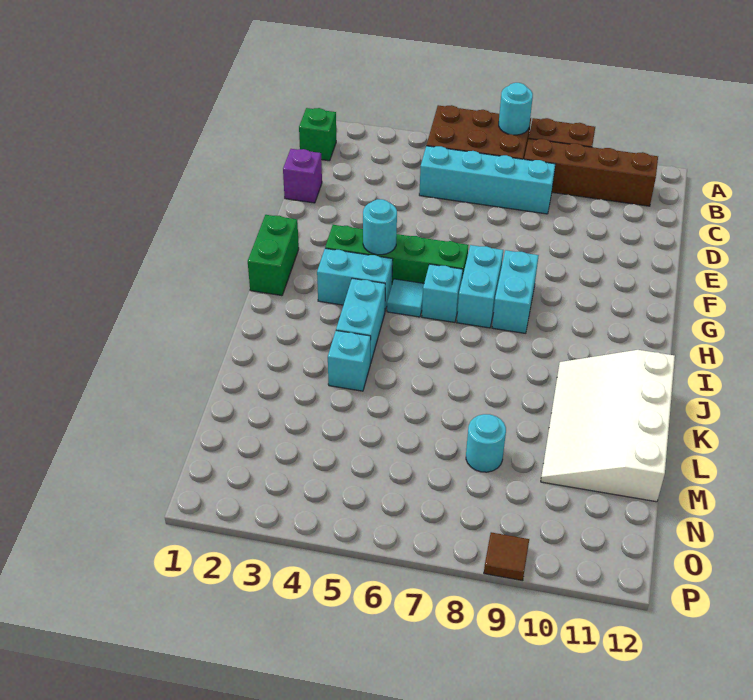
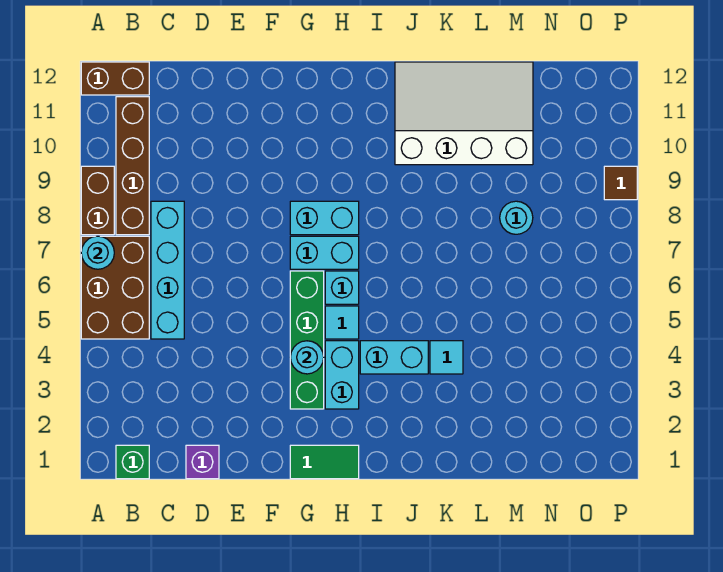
none -> brown 1x2 brick [81,62,149,95]
green 1x2 brick [248,215,299,296] -> green 1x2 tile [290,445,359,479]
white 3x4 slope [541,350,675,502] -> white 3x4 slope turned to [395,62,533,165]
cyan 1x1 brick [328,331,371,391] -> cyan 1x1 tile [430,341,463,374]

